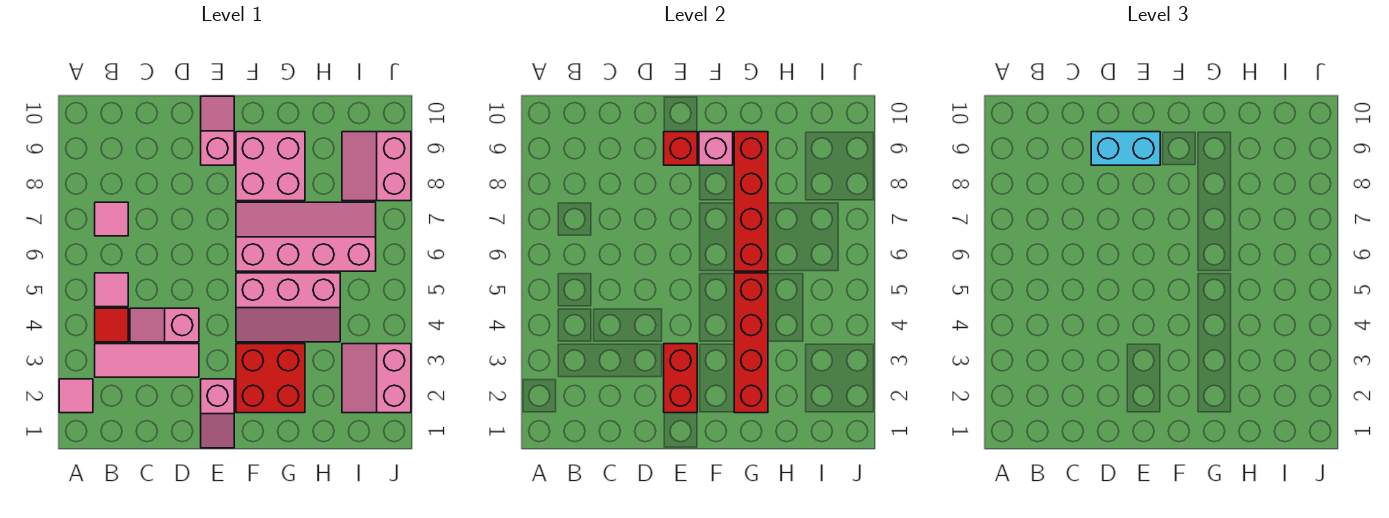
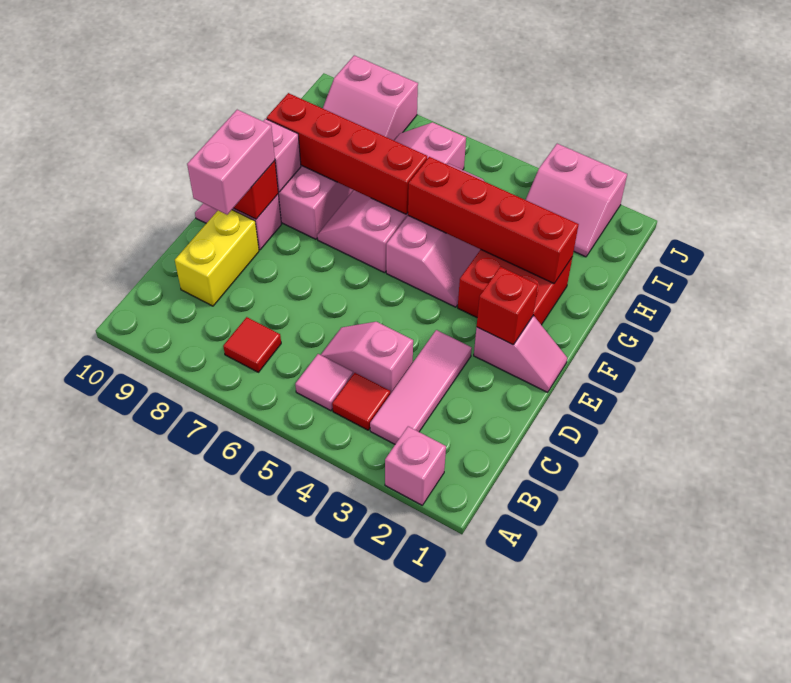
pink 1x1 tile [59,379,93,413] -> pink 1x1 brick [385,426,446,505]
pink 1x1 tile [95,202,128,236] -> red 1x1 tile [223,317,281,372]
pink 1x2 slope [130,308,199,342] -> pink 1x2 slope turned to [321,322,413,394]
none -> yellow 1x2 brick [175,210,259,306]
cyan 1x2 brick [1091,132,1160,165] -> pink 1x2 brick [187,110,275,215]
red 1x2 brick [664,344,697,413] -> red 1x1 brick [477,267,538,345]

